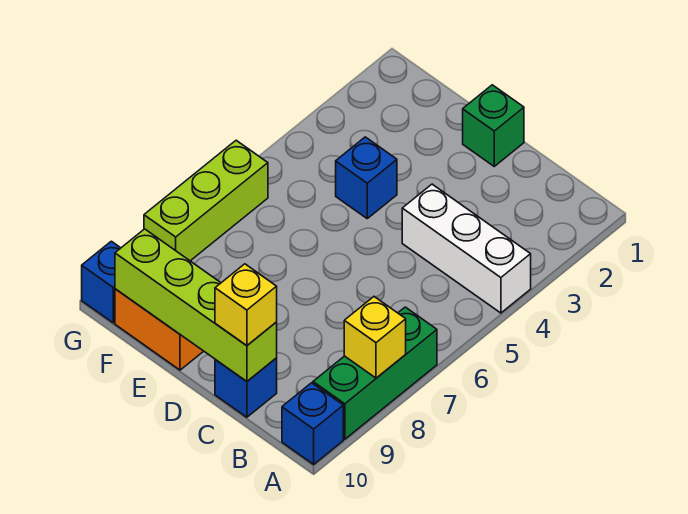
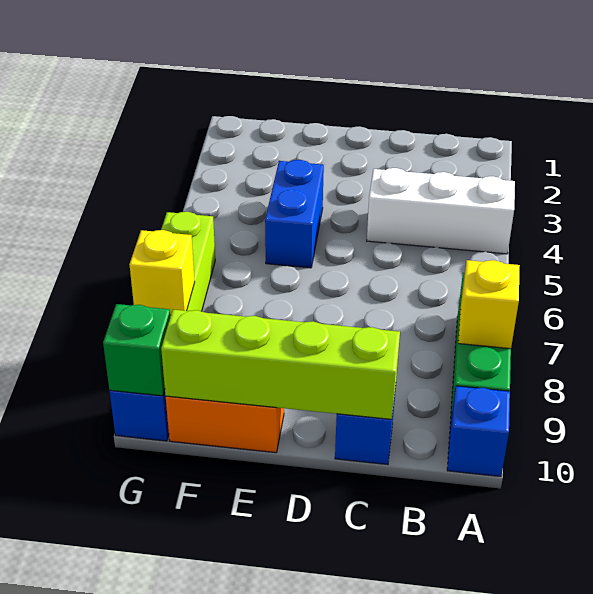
yellow 1x1 brick [215,264,277,346] -> yellow 1x1 brick moved to [129,230,195,315]
green 1x1 brick [463,85,524,166] -> green 1x1 brick moved to [103,304,170,396]
blue 1x1 brick [336,137,397,218] -> blue 1x2 brick [265,160,324,268]

